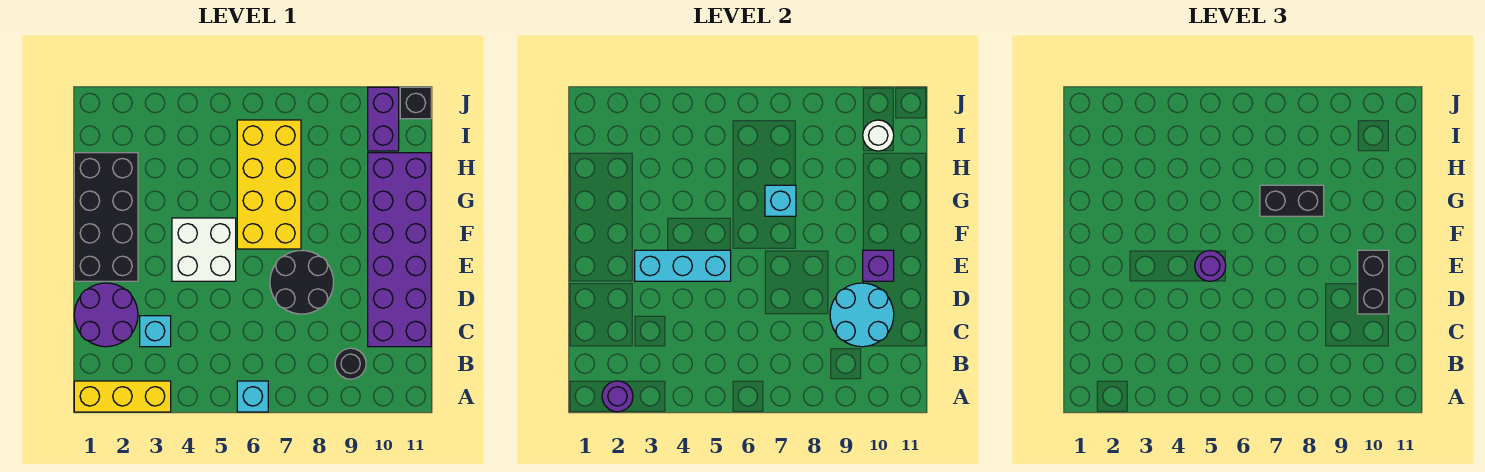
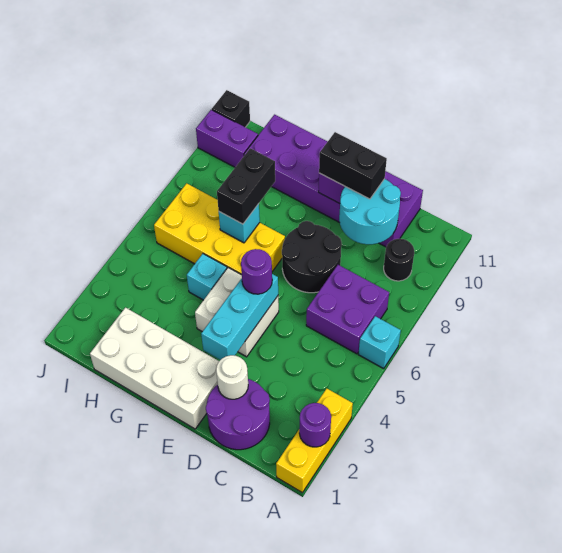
none -> purple 2x2 brick [306,265,389,354]
cyan 1x1 brick [140,316,171,347] -> cyan 1x1 brick moved to [187,254,227,300]
black 2x4 brick [74,153,138,281] -> white 2x4 brick [90,308,219,429]
white 1x1 round brick [863,120,894,151] -> white 1x1 round brick moved to [216,355,248,399]

